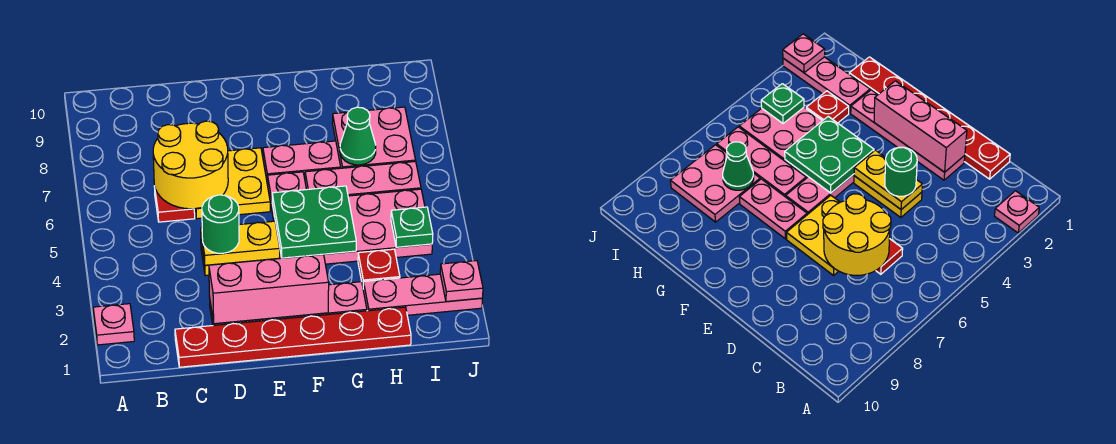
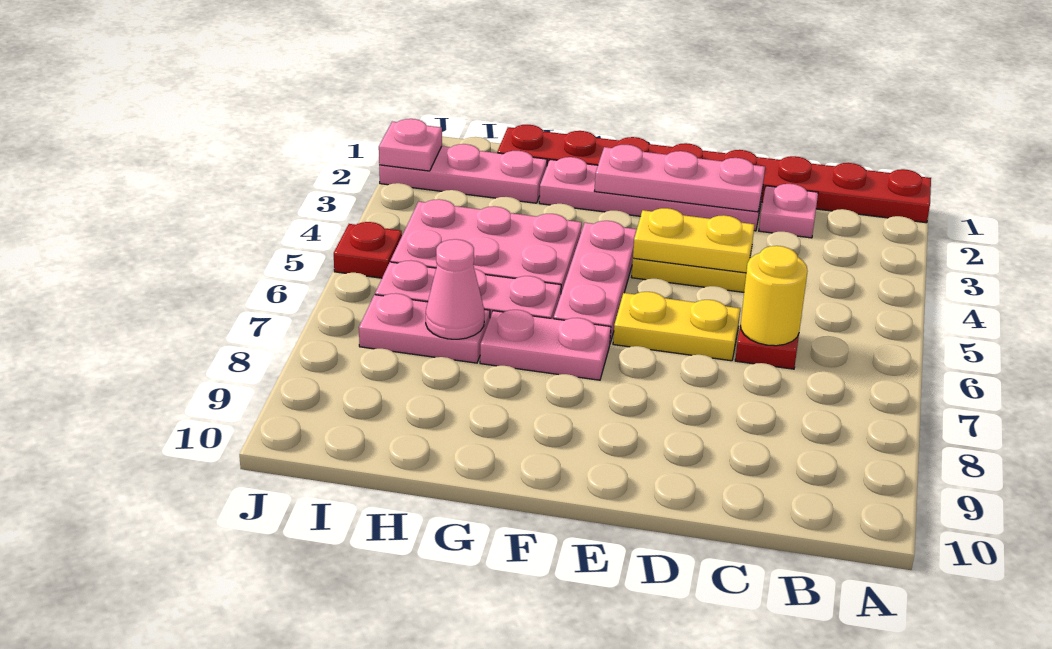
pink 1x1 plate [93,304,134,345] -> pink 1x1 plate moved to [759,184,818,238]
red 1x6 plate [175,307,411,367] -> red 1x8 plate [497,125,931,223]
yellow 2x2 round brick [153,121,228,209] -> yellow 1x1 round brick [741,246,807,346]
pink 1x3 brick [209,254,329,324] -> pink 1x3 plate [595,145,765,212]
green 1x1 round brick [202,195,239,253] -> none
yellow 2x2 plate [195,148,270,219] -> yellow 1x2 plate [613,292,740,361]
green 2x2 plate [272,186,356,258] -> none
red 1x1 plate [358,249,400,286] -> red 1x1 plate moved to [334,222,402,278]
pink 2x2 plate [332,107,416,168] -> pink 1x2 plate [359,293,490,363]
green 1x1 cone [340,107,376,165] -> pink 1x1 cone [426,239,484,339]
green 1x1 plate [391,207,433,247] -> none

